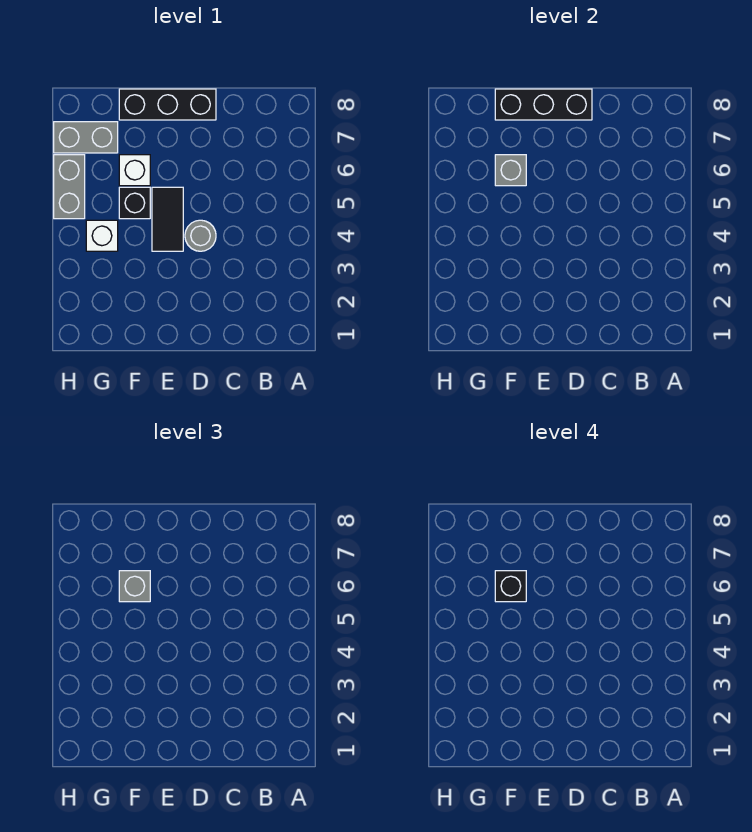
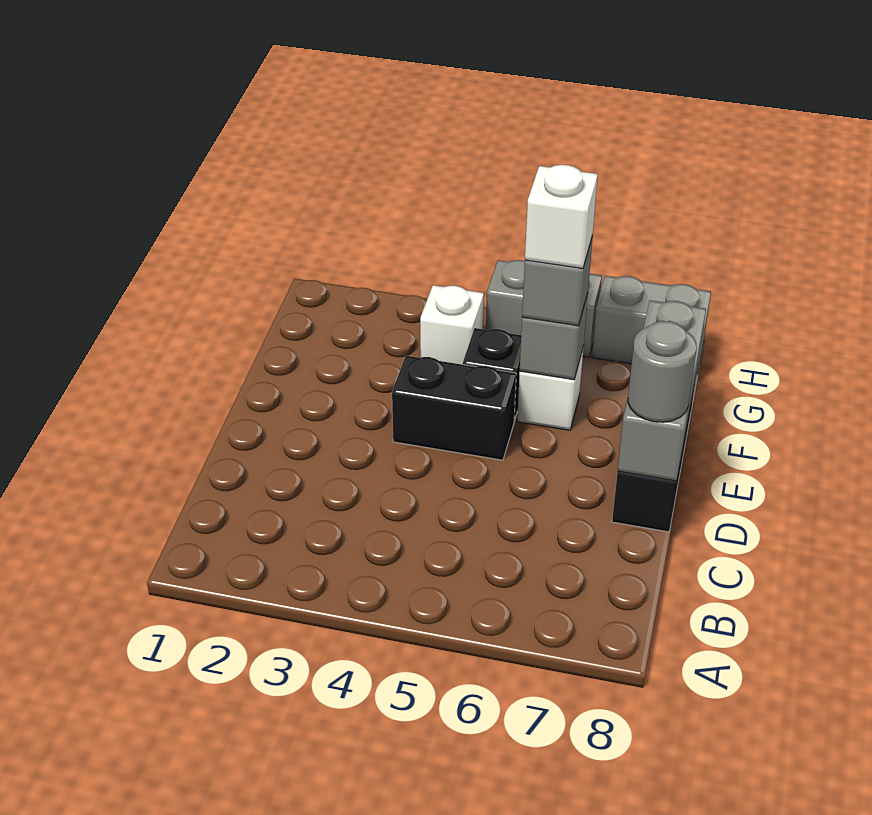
grey 1x1 round brick [185,220,216,251] -> grey 1x1 round brick moved to [628,321,697,422]
black 1x3 brick [495,89,592,120] -> grey 1x3 brick [618,300,706,481]
black 1x2 tile [152,187,183,251] -> black 1x2 brick [392,356,516,460]
black 1x1 brick [495,571,526,602] -> white 1x1 brick [525,165,598,269]
grey 1x2 brick [54,122,118,153] -> grey 1x2 brick turned to [592,276,711,374]

